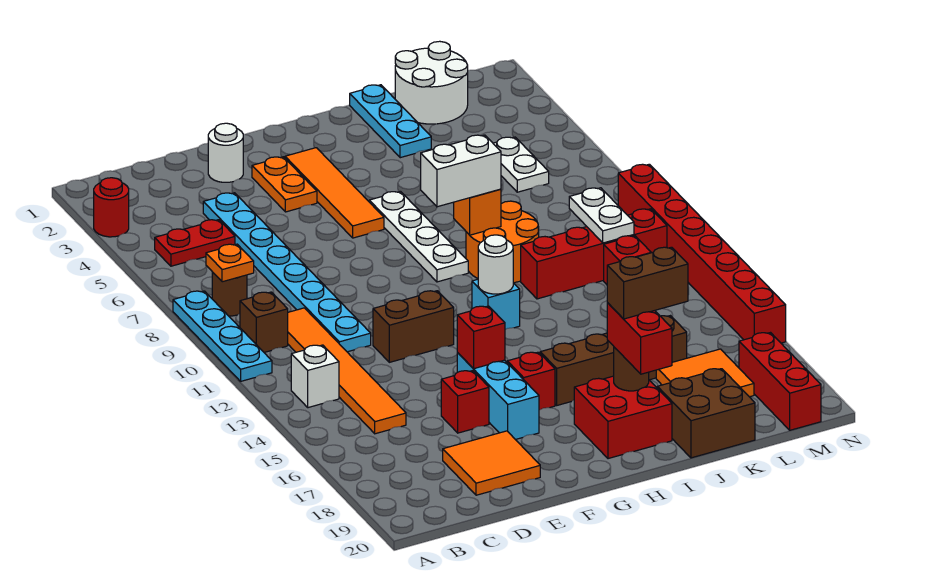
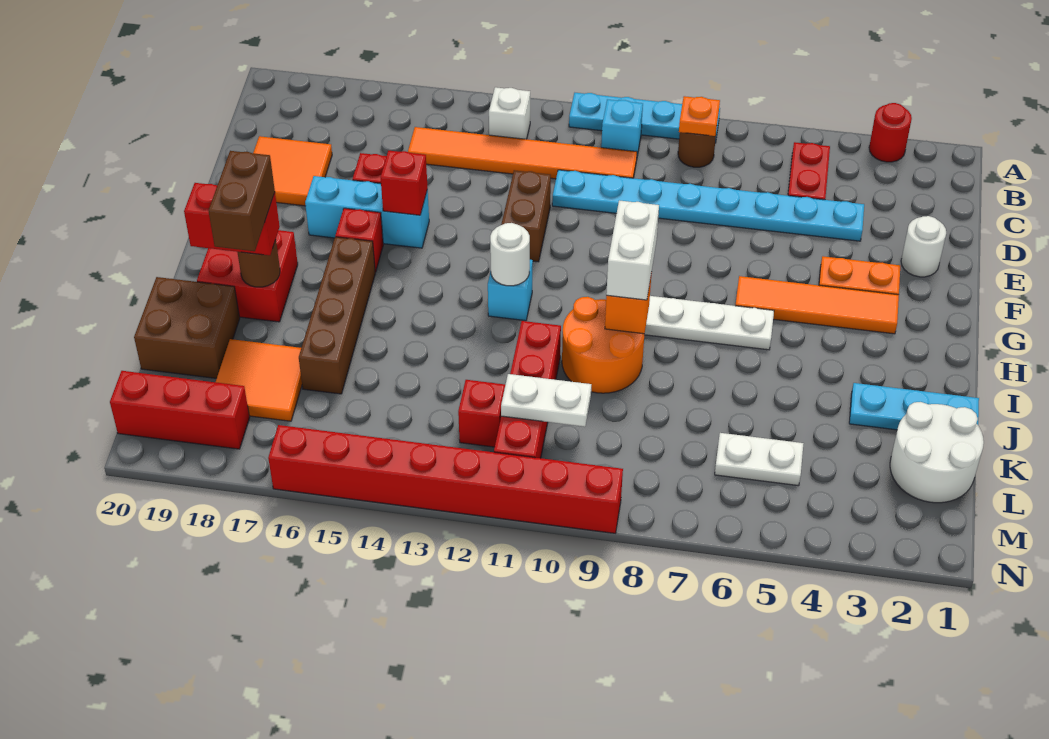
brown 1x1 brick [240,292,288,352] -> cyan 1x1 brick [601,99,643,156]

